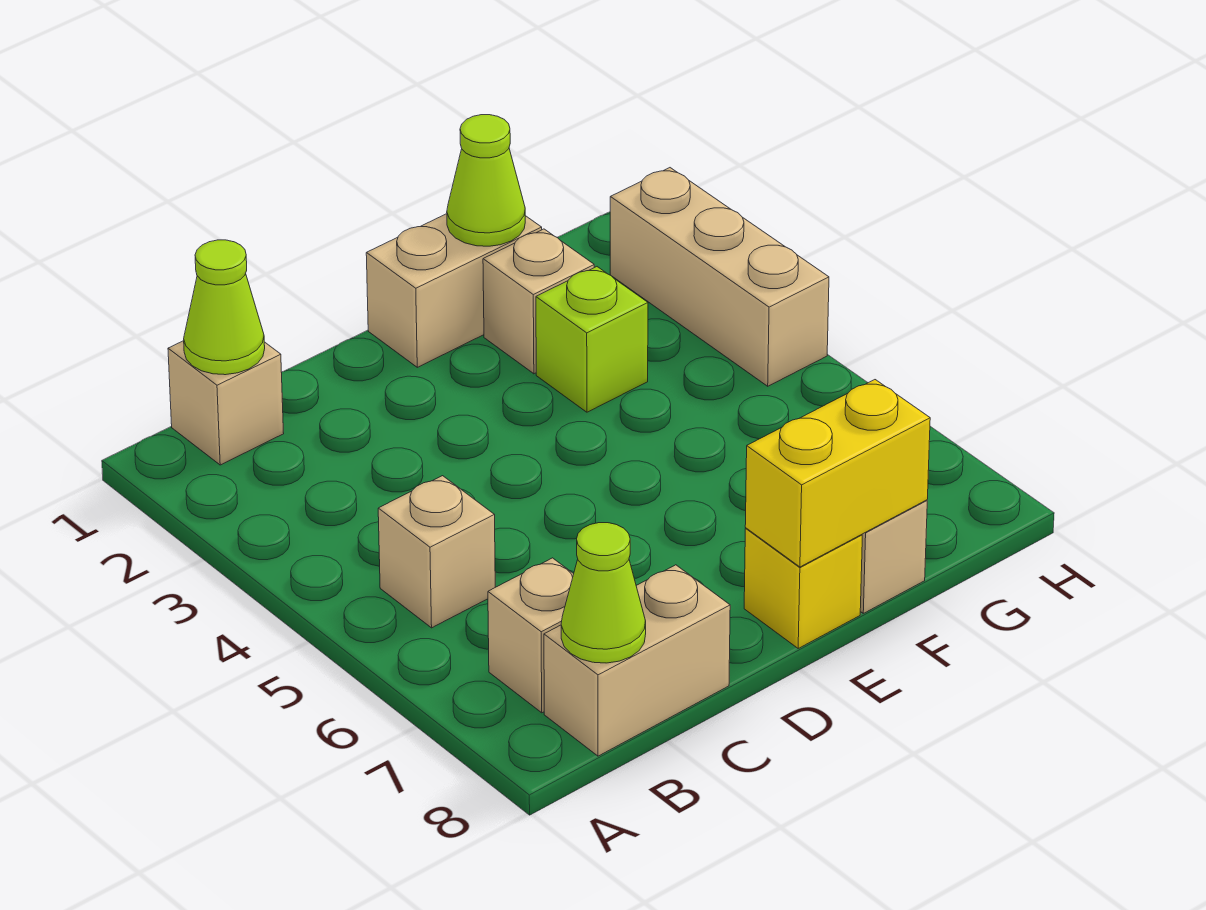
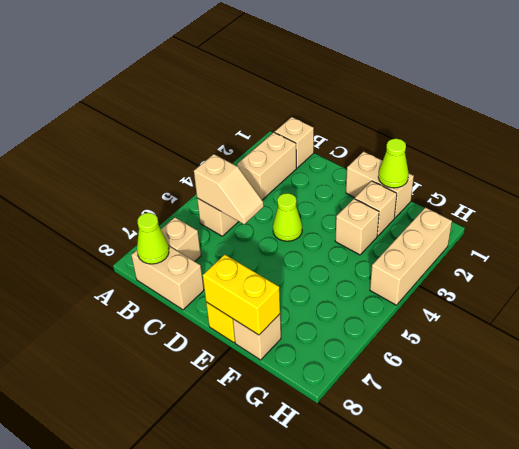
lime 1x1 cone [184,240,265,375] -> lime 1x1 cone moved to [273,193,302,241]
none -> tan 1x2 brick [237,132,296,200]
none -> tan 1x2 slope [194,154,264,224]
lime 1x1 brick [536,267,648,412] -> tan 1x1 brick [335,199,379,255]

